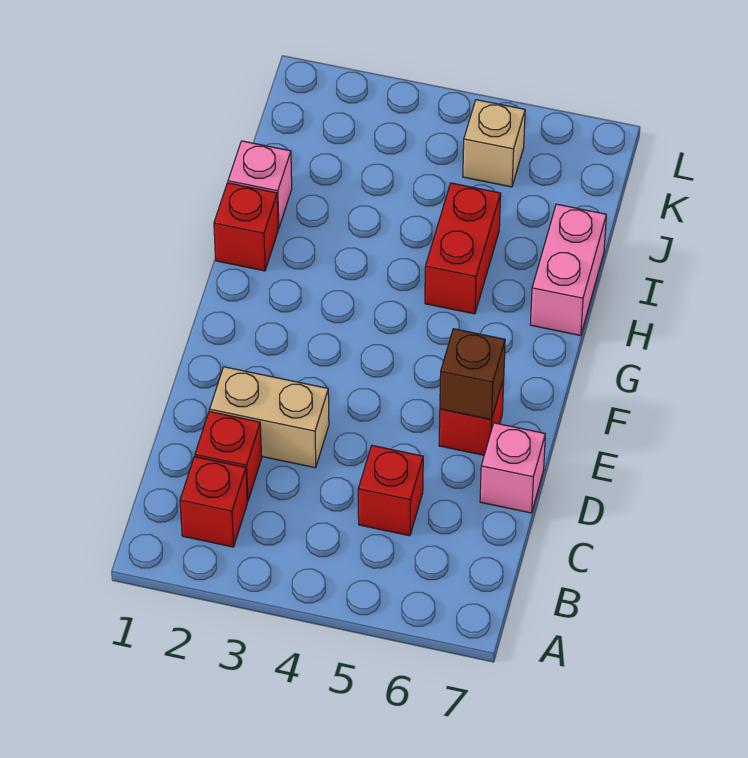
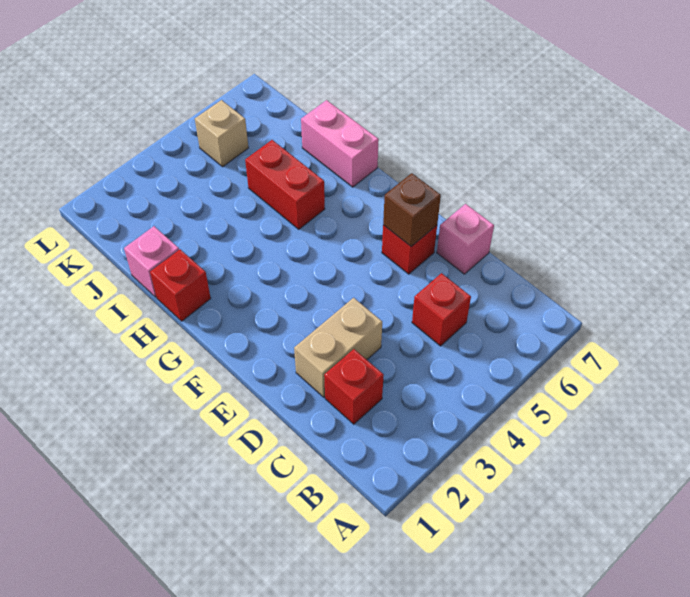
red 1x1 brick [180,457,247,547] -> none

